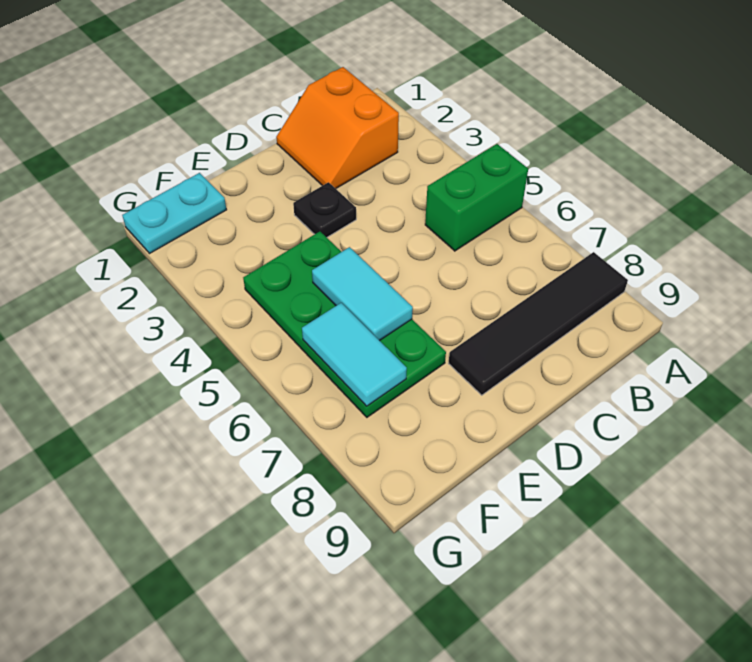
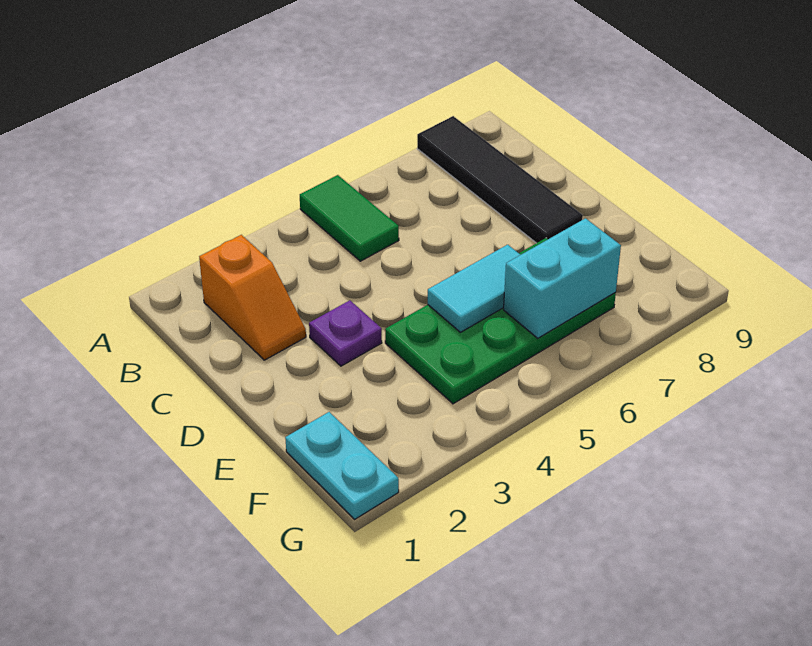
green 1x2 brick [425,144,528,251] -> green 1x2 tile [300,175,399,261]
orange 2x2 slope [276,67,399,188] -> orange 1x2 slope [199,235,306,360]
black 1x1 plate [293,182,356,237] -> purple 1x1 plate [309,300,382,366]
cyan 1x2 tile [302,303,407,406] -> cyan 1x2 brick [504,218,621,338]

